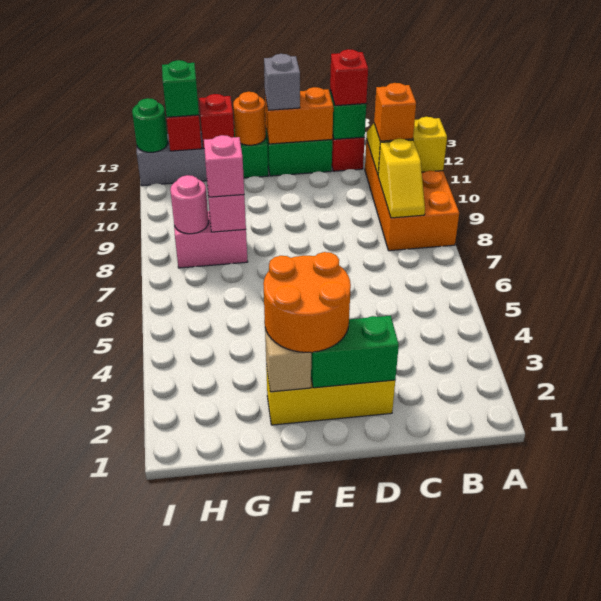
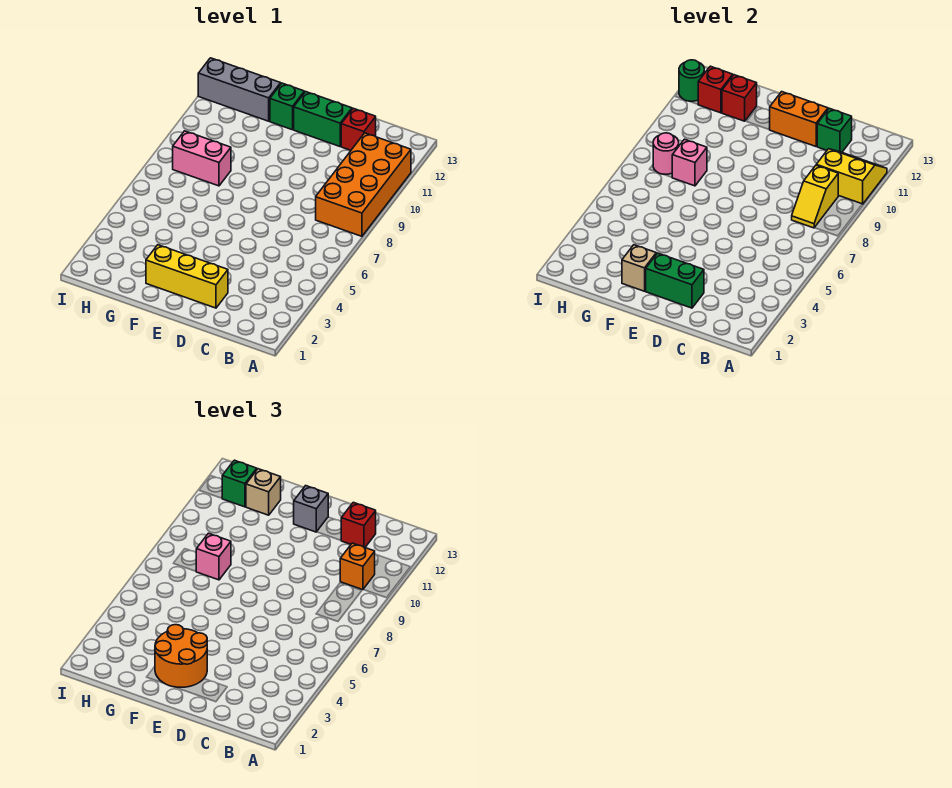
orange 1x1 round brick [233,92,266,145] -> none
none -> tan 1x1 brick [246,469,281,515]

